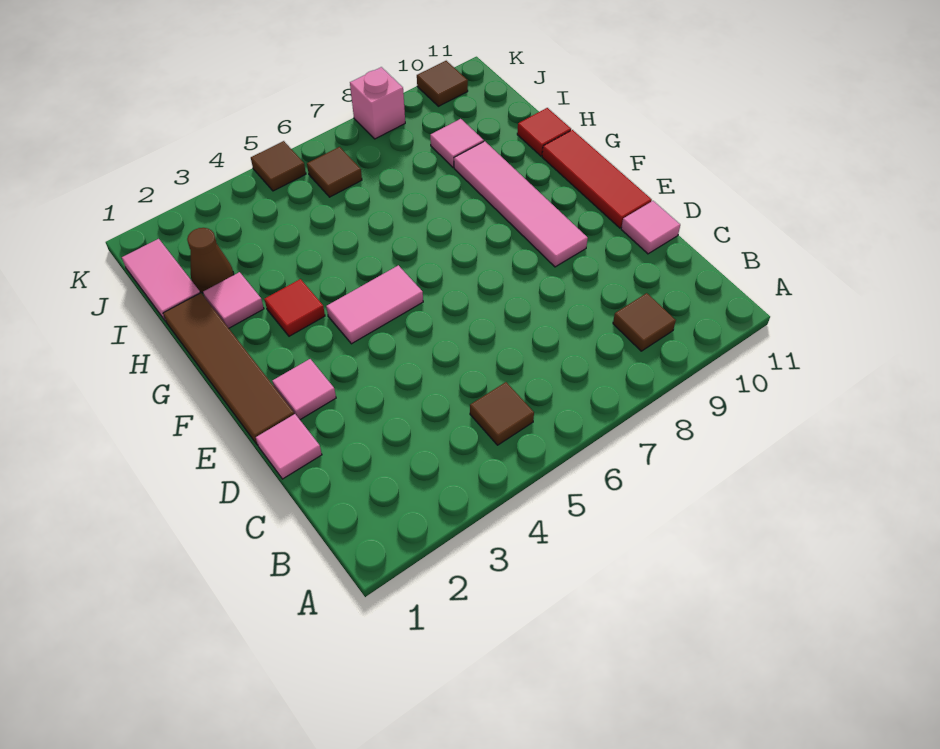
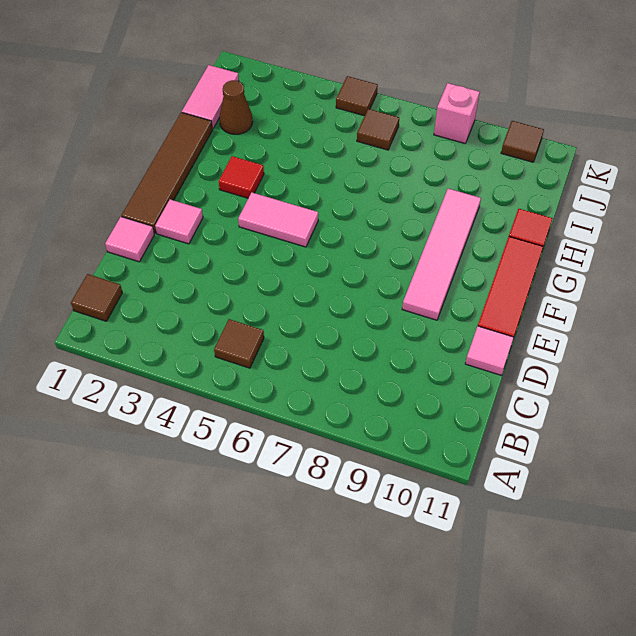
brown 1x1 tile [613,293,676,351] -> brown 1x1 tile moved to [71,274,122,321]
pink 1x1 tile [203,272,264,328] -> none
pink 1x1 tile [430,119,484,167] -> none

